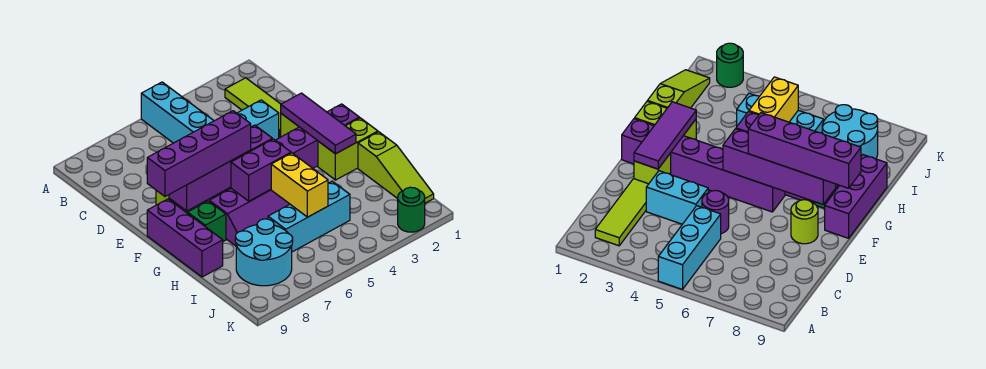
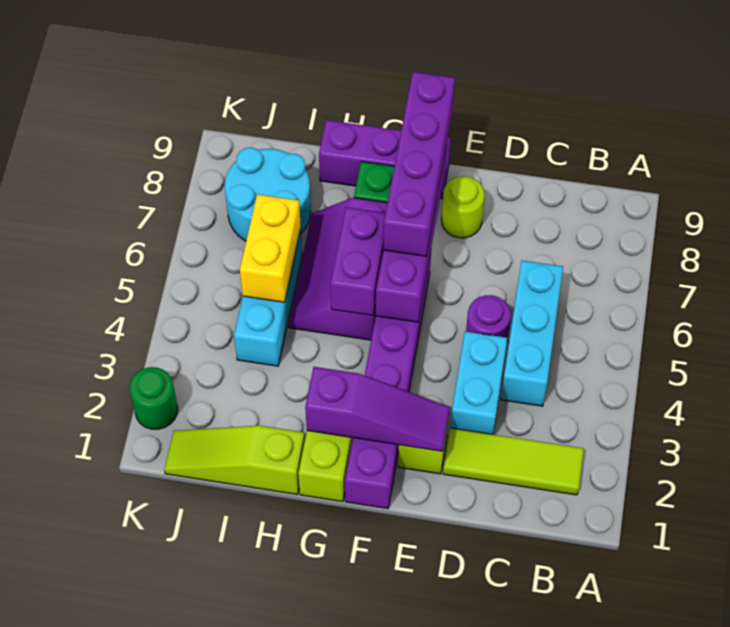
cyan 1x3 brick [141,82,214,143] -> cyan 1x3 brick turned to [501,260,563,406]
purple 1x3 tile [281,93,356,154] -> purple 1x3 slope [305,367,450,451]
yellow 1x2 brick [271,153,328,217] -> yellow 1x2 brick turned to [240,194,301,302]

